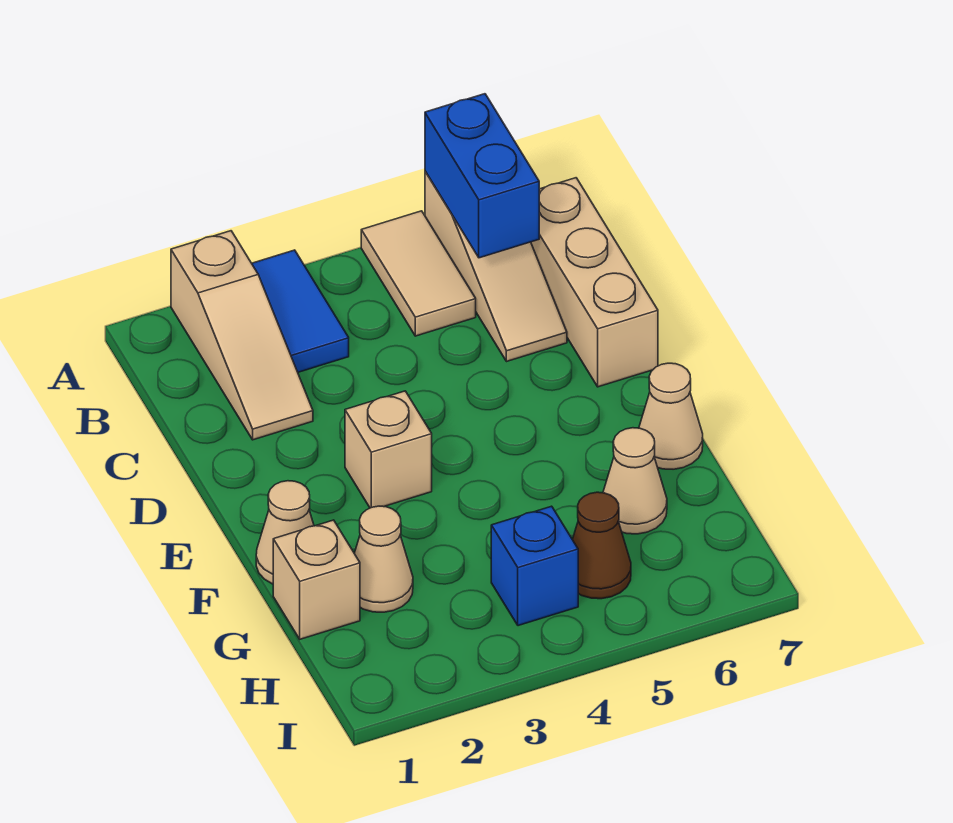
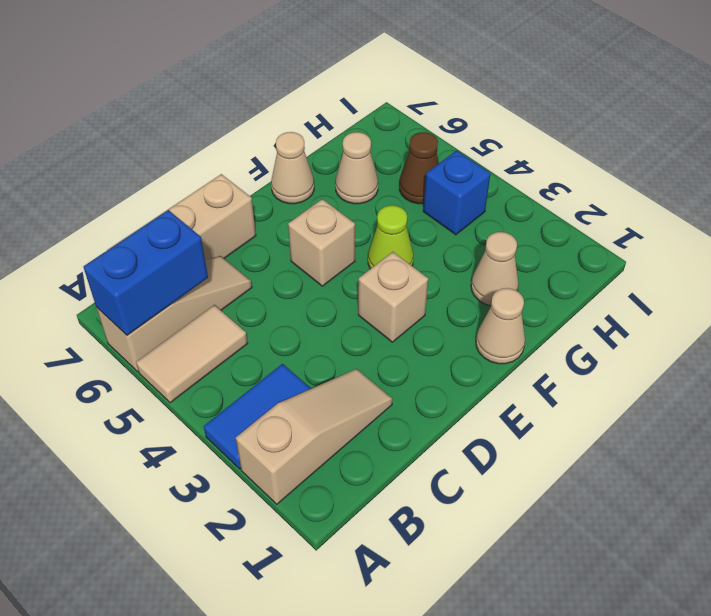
none -> lime 1x1 cone [368,205,413,269]
tan 1x1 brick [273,520,360,639] -> tan 1x1 brick moved to [288,199,355,286]

